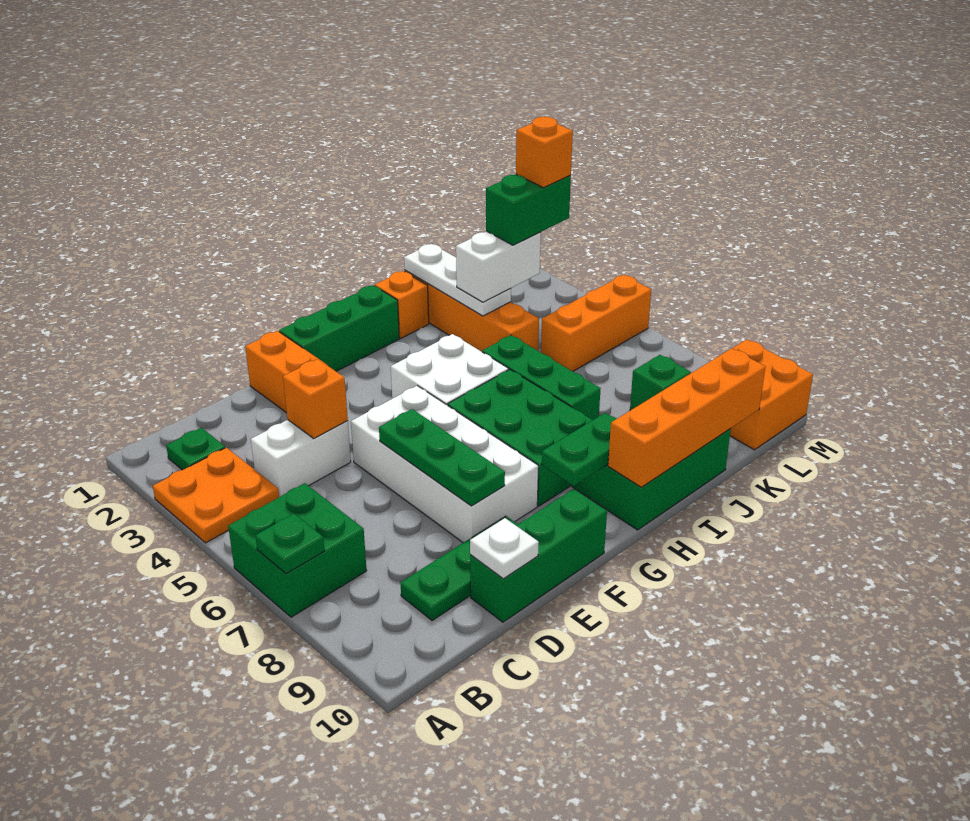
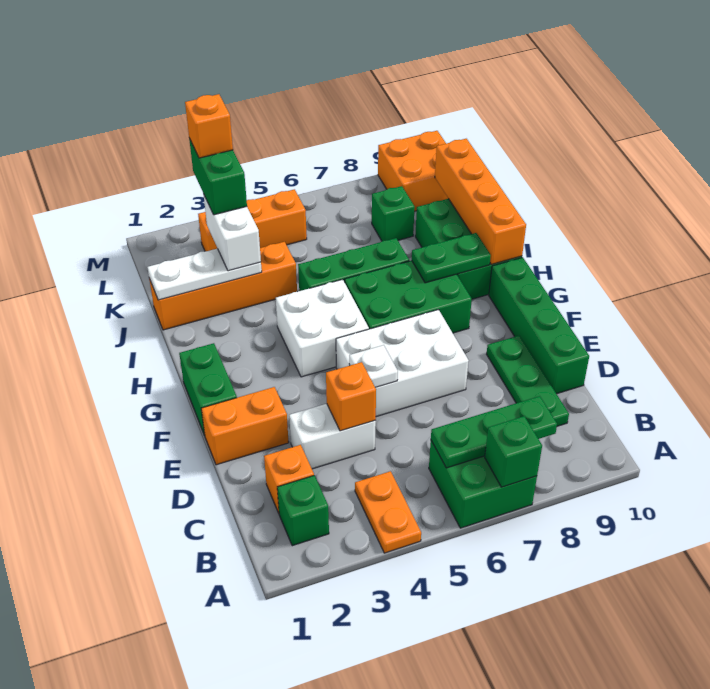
orange 2x2 plate [153,448,279,543] -> orange 1x2 plate [355,471,421,553]
green 1x1 plate [255,514,325,574] -> green 1x1 brick [485,416,542,487]
green 1x1 plate [166,428,225,470] -> green 1x1 brick [277,475,329,546]
white 1x2 brick [251,420,351,497] -> white 1x2 brick turned to [289,404,376,469]
green 1x3 brick [470,489,607,622] -> green 1x4 brick [489,257,589,394]
white 1x1 plate [470,518,539,579] -> white 1x1 plate moved to [349,345,398,388]
white 2x4 brick [351,386,538,543] -> white 2x3 brick [336,310,469,417]
green 1x3 plate [379,409,505,506] -> green 1x3 plate moved to [431,396,557,468]
green 1x3 brick [279,285,399,371] -> green 1x2 brick [179,343,237,436]
green 1x2 plate [542,413,617,486] -> green 1x2 plate turned to [412,233,491,283]
orange 1x1 brick [375,271,429,338] -> orange 1x1 brick moved to [264,445,314,513]
orange 1x3 brick [541,275,651,371] -> orange 1x3 brick turned to [198,189,307,251]

